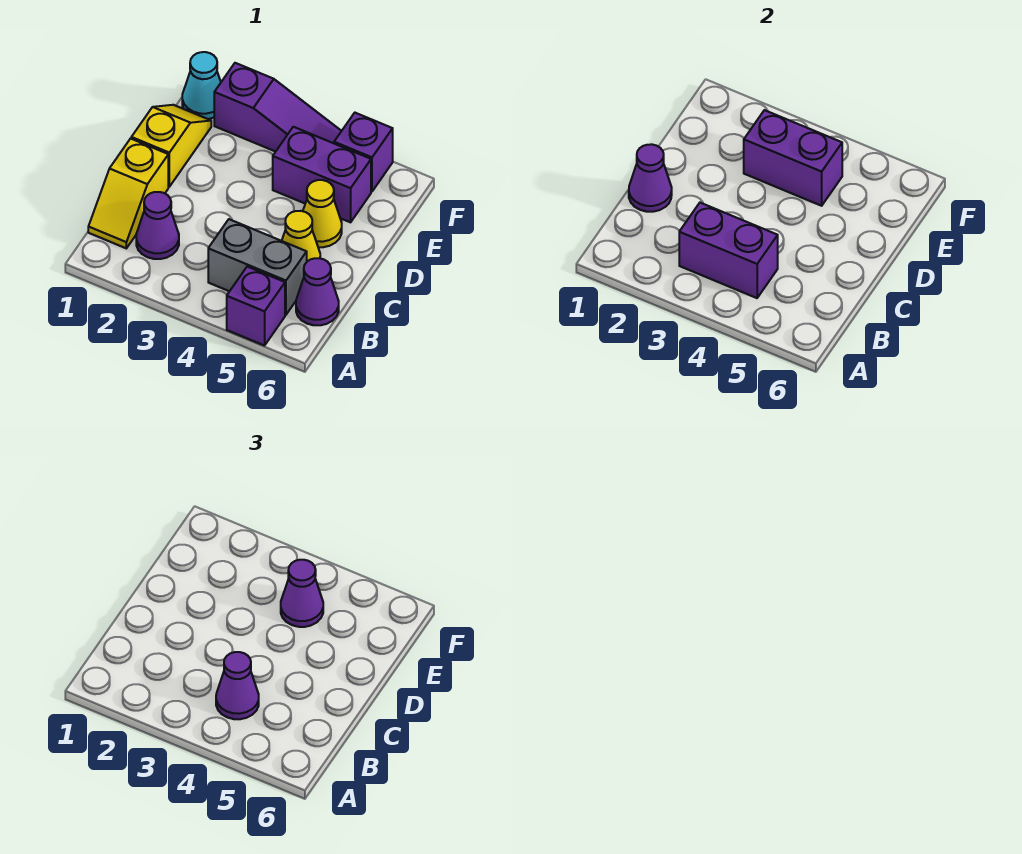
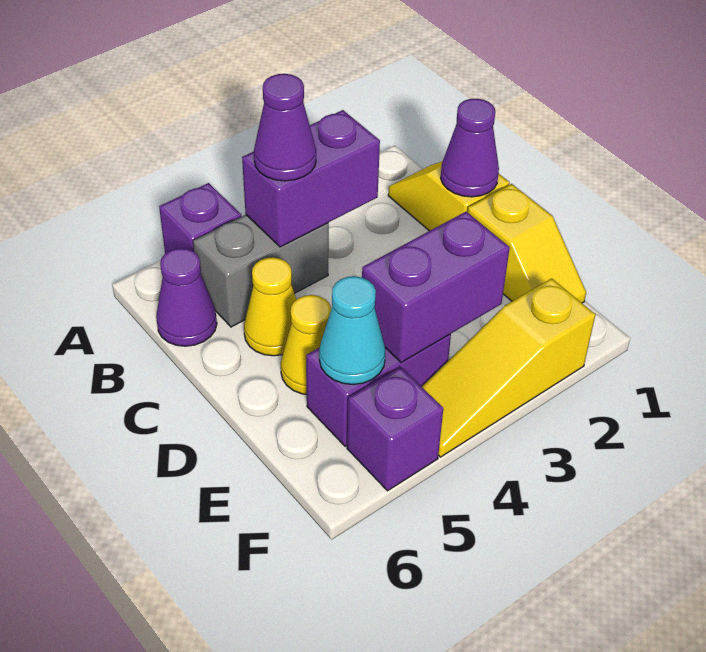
purple 1x1 cone [136,192,179,259] -> none
purple 1x1 cone [281,560,323,627] -> none
cyan 1x1 cone [182,52,221,119] -> cyan 1x1 cone moved to [319,276,386,384]
purple 1x3 slope [214,63,341,152] -> yellow 1x3 slope [422,278,595,457]

